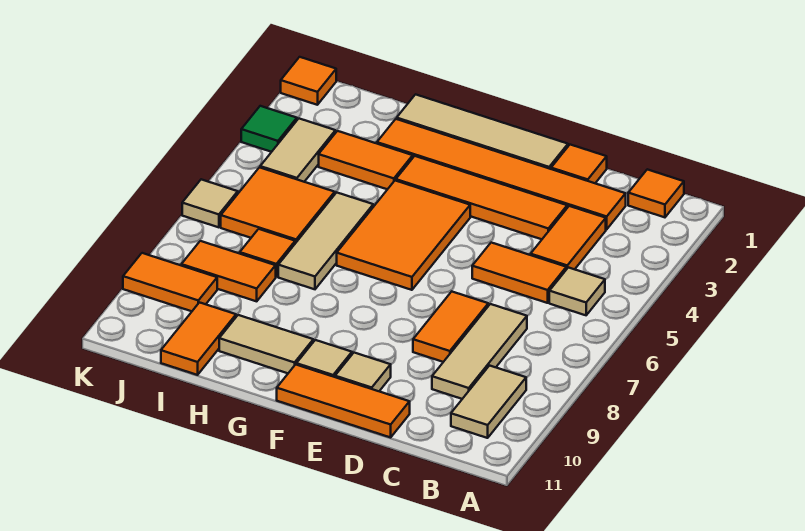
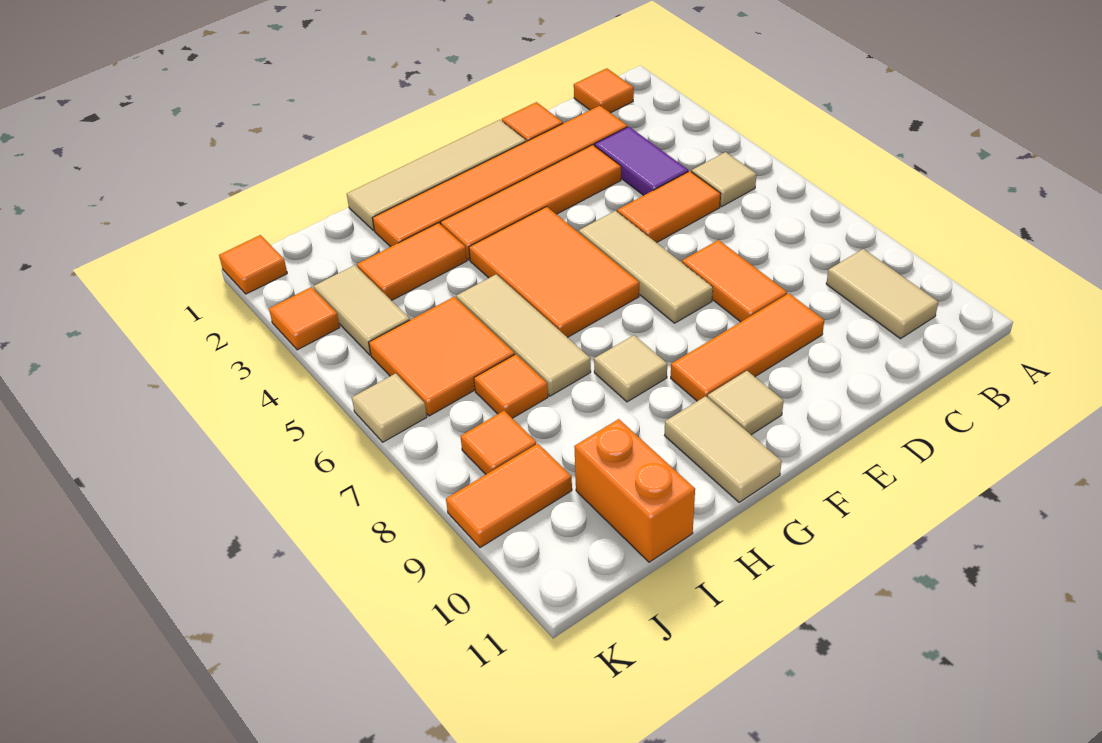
orange 1x2 tile [531,206,606,269] -> purple 1x2 tile [595,127,688,196]
tan 1x3 tile [432,304,527,399] -> tan 1x3 tile moved to [579,211,713,323]
orange 1x3 tile [277,364,410,437] -> orange 1x3 tile moved to [671,293,824,401]
tan 1x1 tile [335,353,391,391] -> tan 1x1 tile moved to [594,335,667,402]
tan 1x2 tile [219,315,313,373] -> tan 1x2 tile turned to [665,396,782,502]
orange 1x2 tile [181,241,276,301] -> orange 1x1 tile [460,411,536,474]
orange 1x2 tile [161,303,236,375] -> orange 1x2 brick [574,419,695,562]
green 1x1 tile [241,106,297,152] -> orange 1x1 tile [269,287,340,350]

